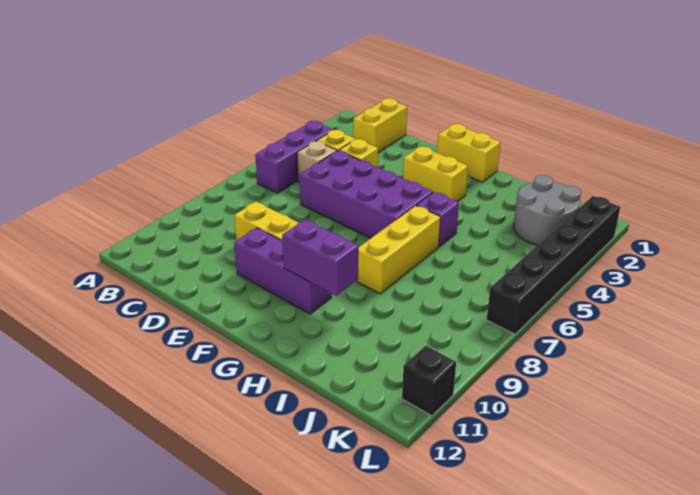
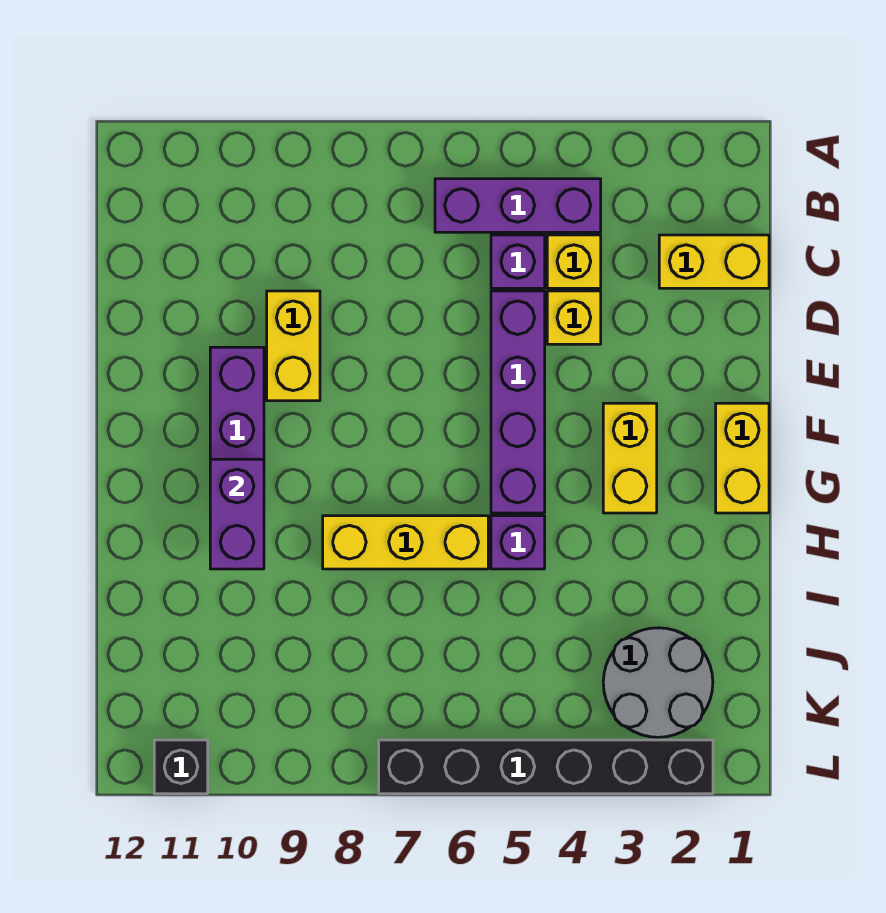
tan 1x1 brick [297,141,337,182] -> purple 1x1 brick [491,235,545,288]
purple 2x4 brick [299,151,433,238] -> purple 1x4 brick [491,291,545,513]

